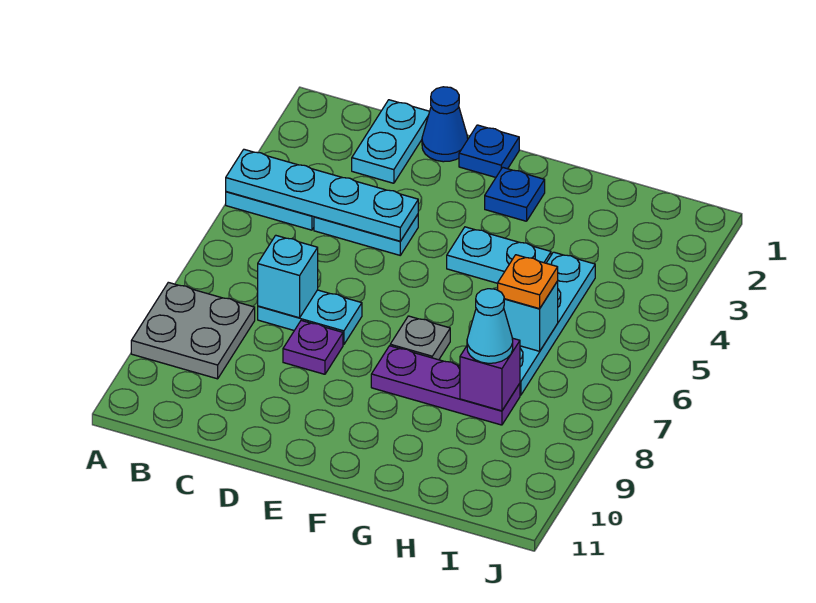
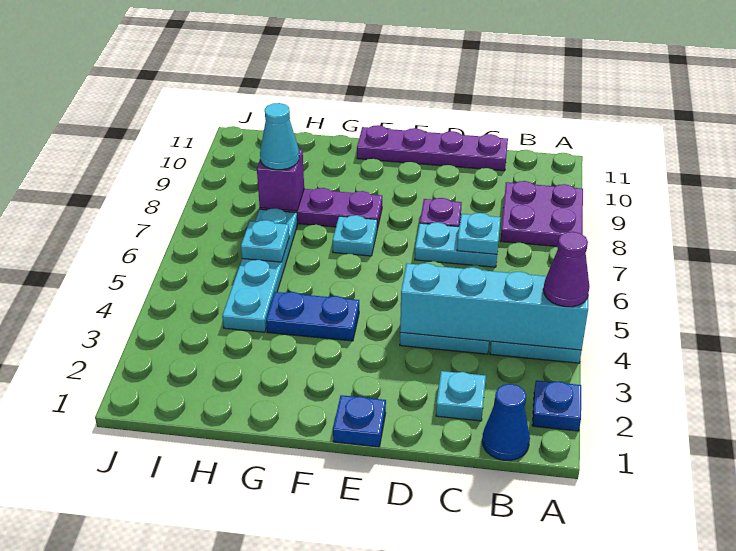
cyan 1x4 plate [226,149,418,241] -> cyan 1x4 brick [400,263,588,350]
none -> purple 1x1 cone [543,232,590,307]
grey 2x2 plate [131,282,255,379] -> purple 2x2 plate [501,181,583,247]
cyan 1x2 plate [352,100,430,183] -> cyan 1x1 plate [436,371,486,421]
cyan 1x1 brick [258,235,318,318] -> cyan 1x1 plate [457,213,501,254]
none -> purple 1x4 plate [357,125,508,171]
blue 1x1 cone [422,87,468,162] -> blue 1x1 cone moved to [482,384,530,460]
blue 1x1 plate [485,167,545,221] -> blue 1x1 plate moved to [532,381,581,431]
cyan 1x2 plate [447,227,551,283] -> blue 1x2 plate [266,292,359,341]
grey 1x1 plate [390,316,450,360] -> cyan 1x1 plate [333,215,377,256]
cyan 1x1 brick [504,281,558,351] -> cyan 1x1 plate [241,220,289,262]
orange 1x1 plate [498,255,558,309] -> none

